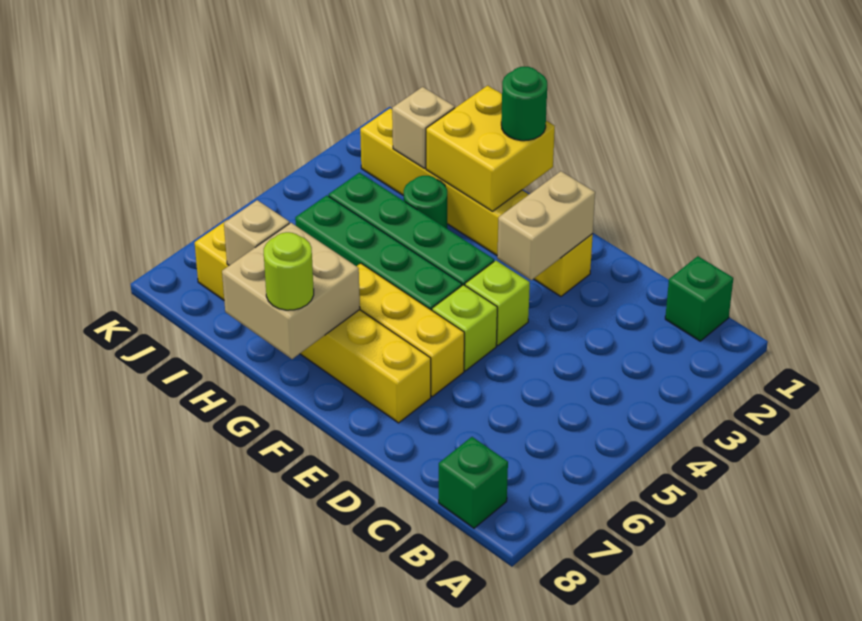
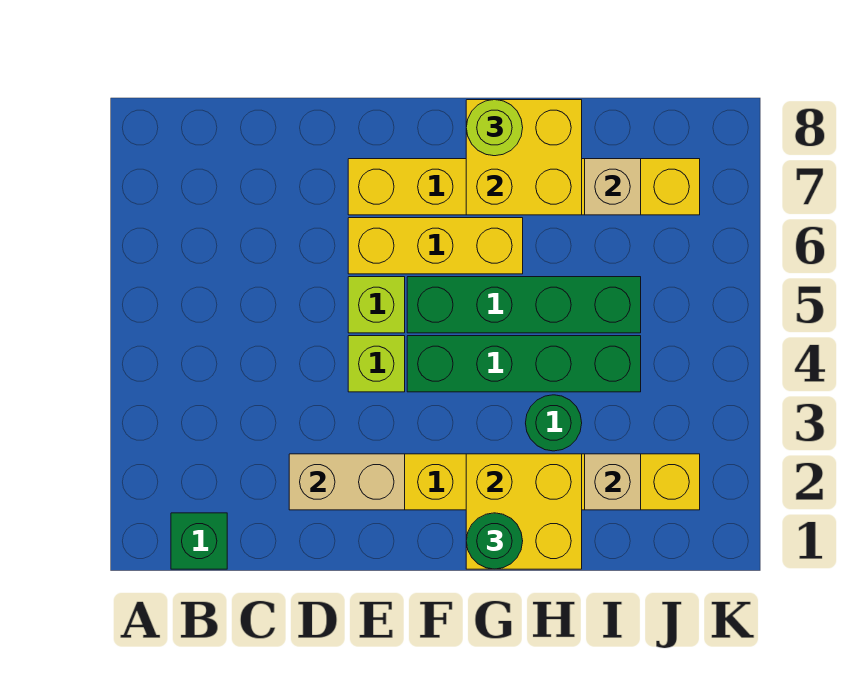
green 1x1 brick [439,437,508,528] -> none
tan 1x2 brick [497,171,595,280] -> tan 1x2 brick turned to [289,454,405,510]
tan 2x2 brick [222,223,360,359] -> yellow 2x2 brick [466,100,582,215]

